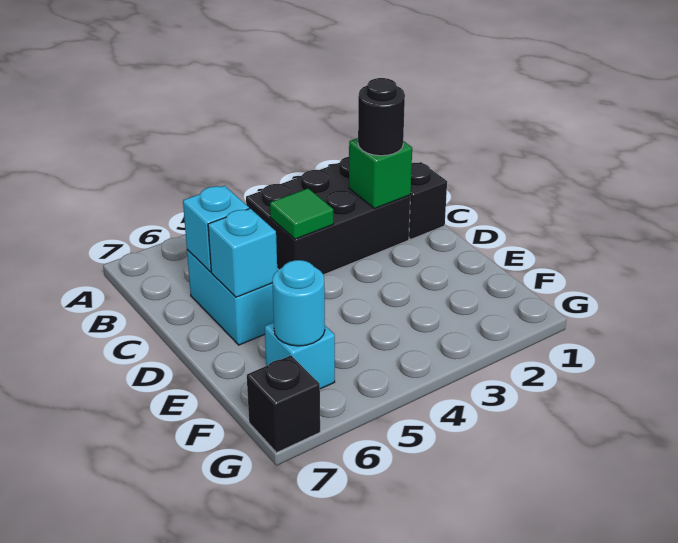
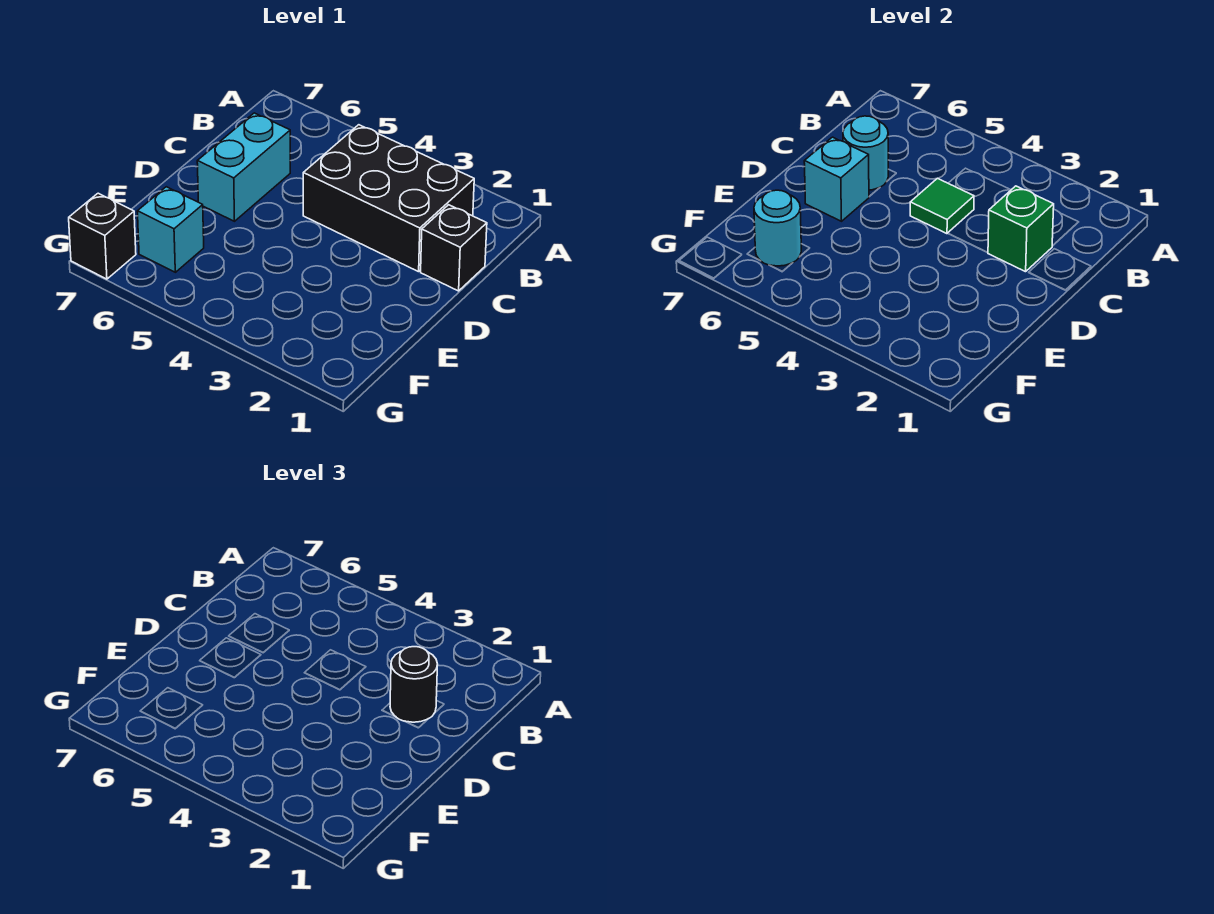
cyan 1x1 brick [183,186,249,272] -> cyan 1x1 round brick [843,116,888,190]

